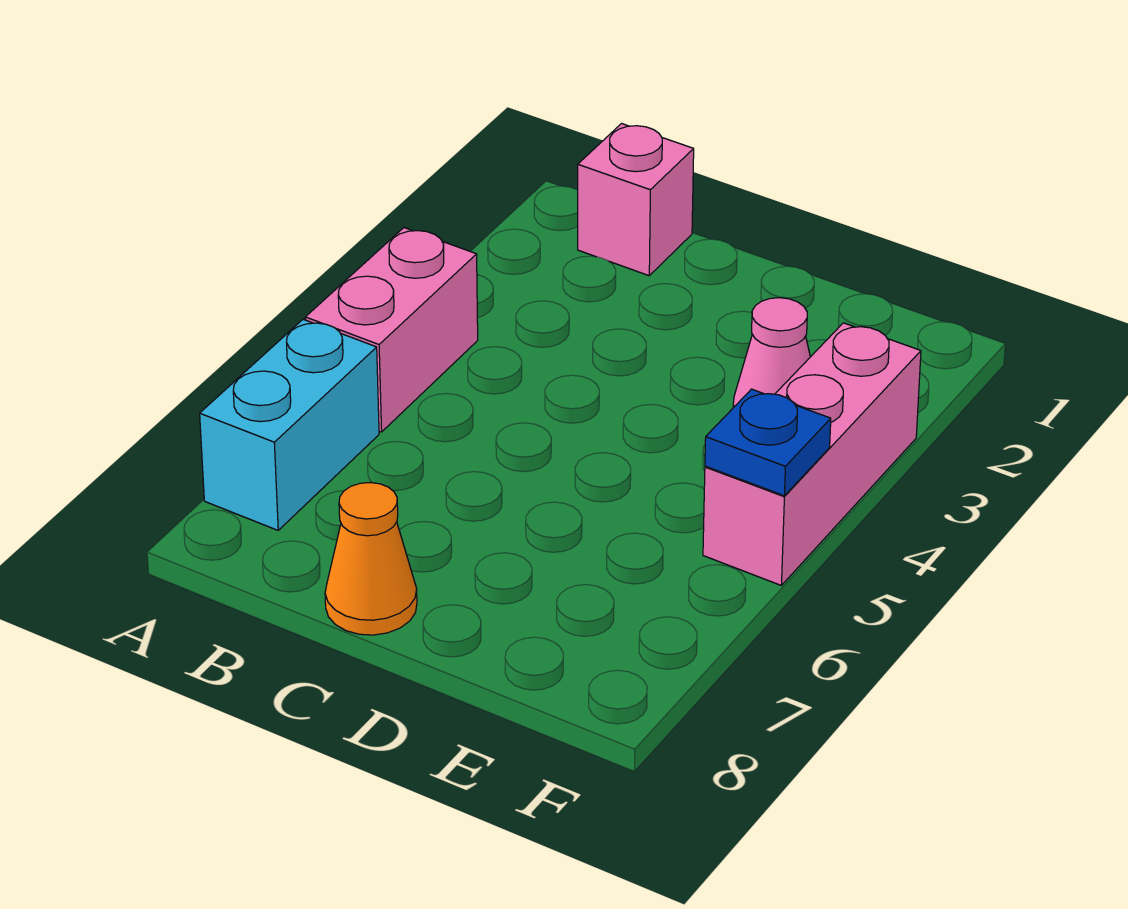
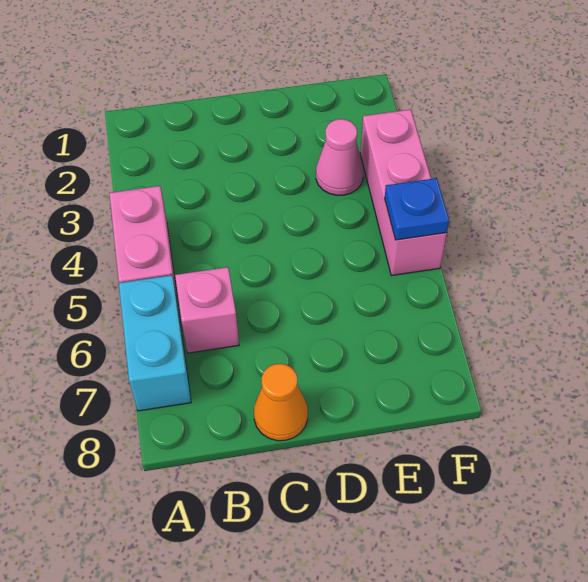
pink 1x1 brick [578,124,694,276] -> pink 1x1 brick moved to [175,267,239,353]

